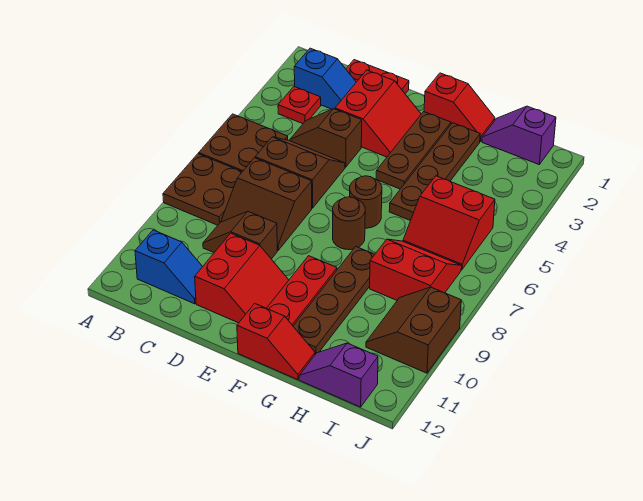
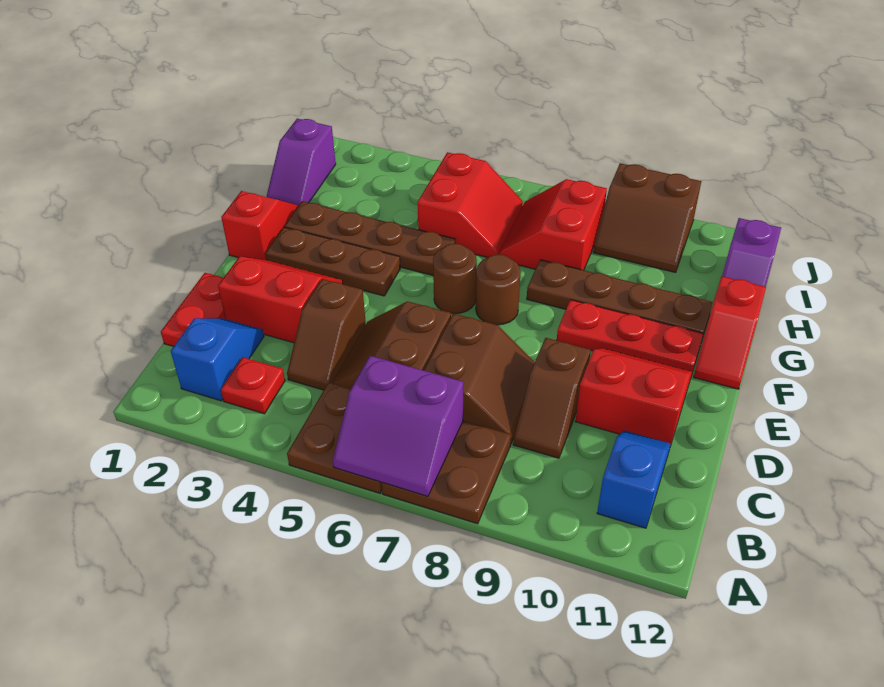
none -> purple 2x2 slope [333,356,464,496]
red 1x2 slope [237,304,315,380] -> red 1x2 slope turned to [694,276,766,389]

